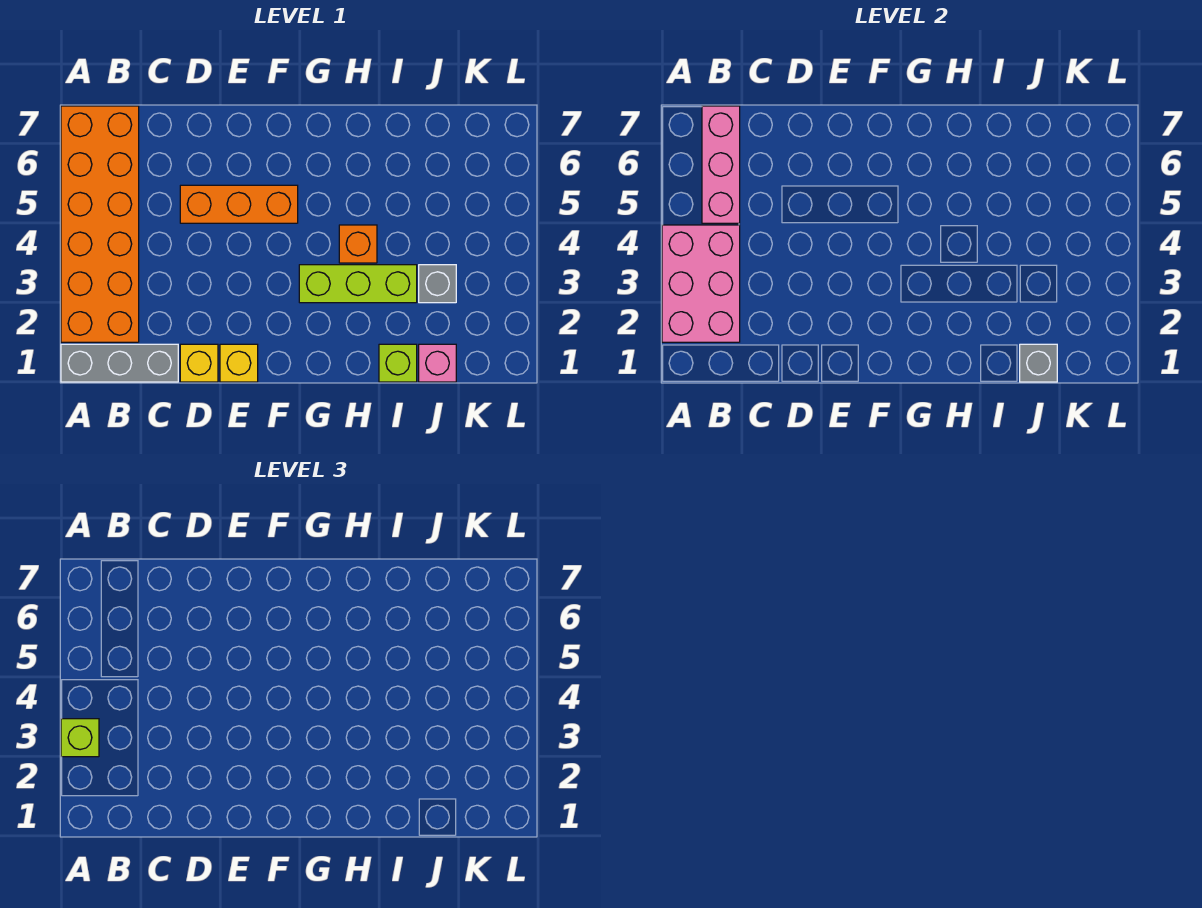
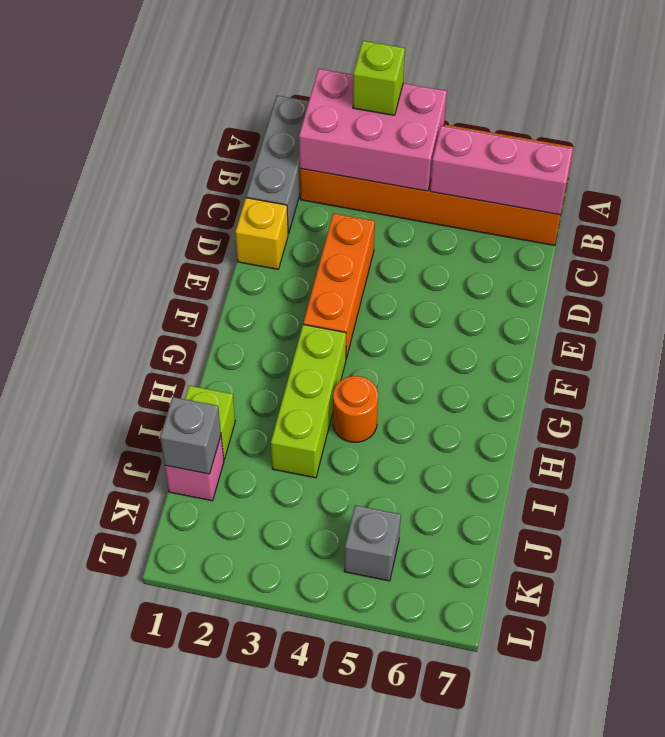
orange 1x3 brick [180,185,298,223] -> orange 1x3 brick moved to [303,213,375,358]
yellow 1x1 brick [220,344,258,382] -> none
orange 1x1 brick [339,225,377,263] -> orange 1x1 round brick [333,376,378,442]
grey 1x1 brick [419,265,456,303] -> grey 1x1 brick moved to [344,505,401,581]

